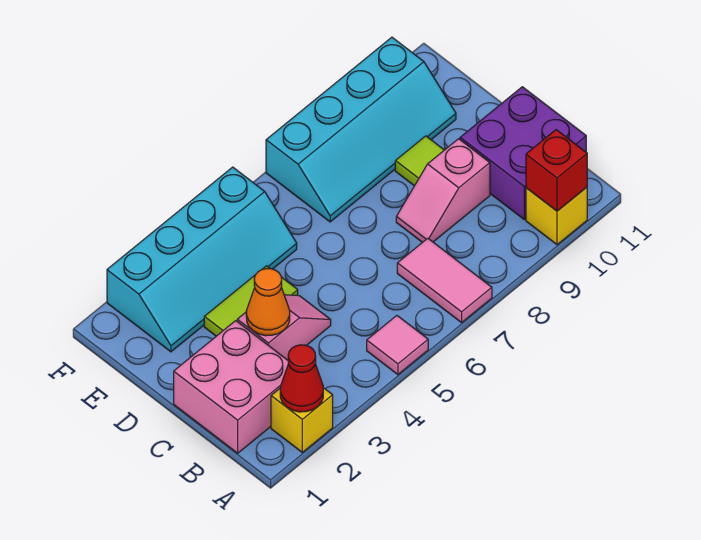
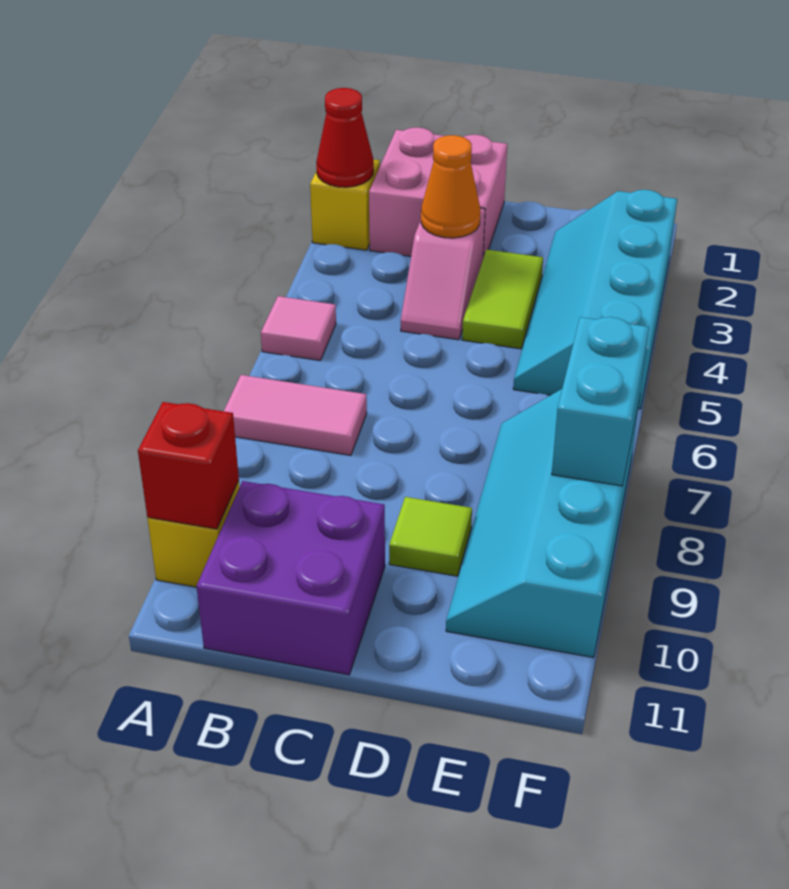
pink 1x2 slope [396,139,490,242] -> none
none -> cyan 1x2 brick [552,317,649,486]

